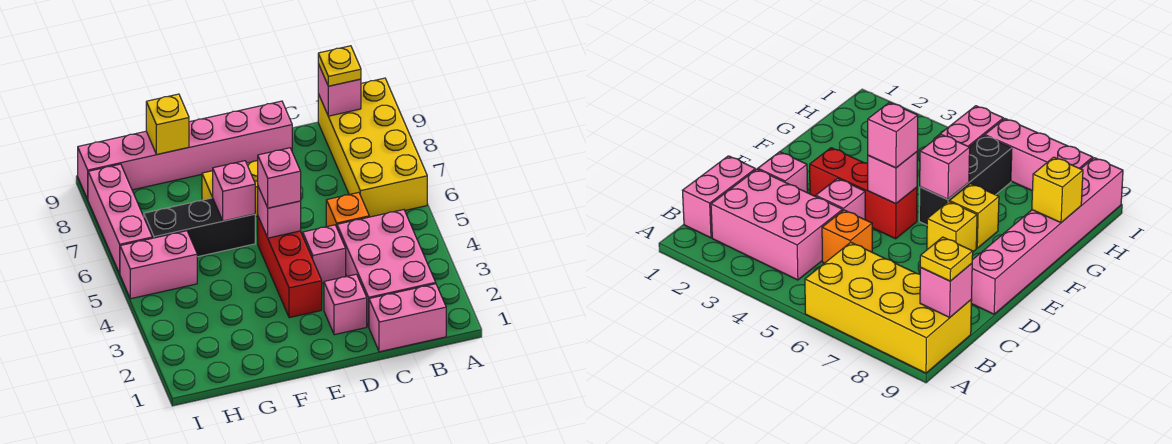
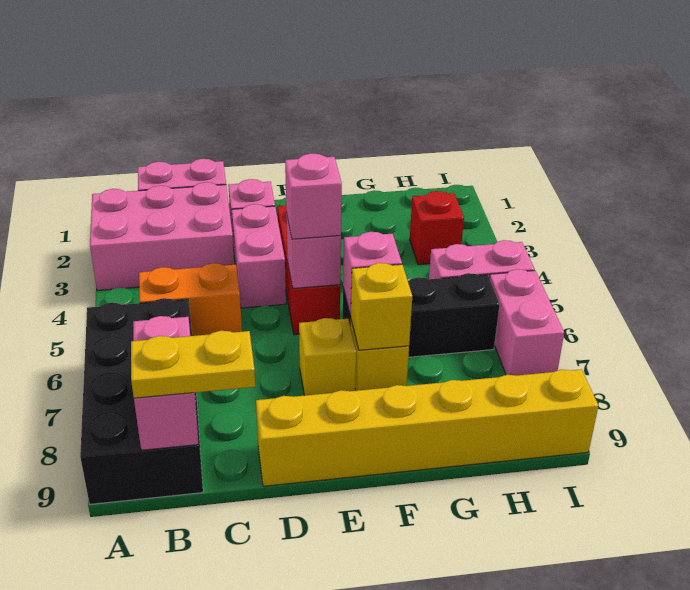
yellow 2x4 brick [318,78,427,217] -> black 2x4 brick [80,298,203,504]
pink 2x3 brick [337,210,436,327] -> pink 2x3 brick turned to [90,182,234,291]
pink 1x1 brick [318,64,361,116] -> pink 1x2 brick [133,316,199,450]
yellow 1x1 plate [318,46,361,86] -> yellow 1x2 plate [131,331,255,398]
orange 1x1 brick [326,192,369,227] -> orange 1x2 brick [139,263,242,336]
pink 1x1 brick [303,225,346,283] -> pink 1x2 brick [232,204,286,308]
pink 1x6 brick [78,101,292,199] -> yellow 1x6 brick [256,369,598,486]
yellow 1x1 brick [146,94,189,154] -> yellow 1x1 brick moved to [351,263,412,350]
none -> red 1x1 brick [410,191,464,265]
pink 1x3 brick [88,164,152,274] -> pink 1x2 brick [489,269,564,376]

